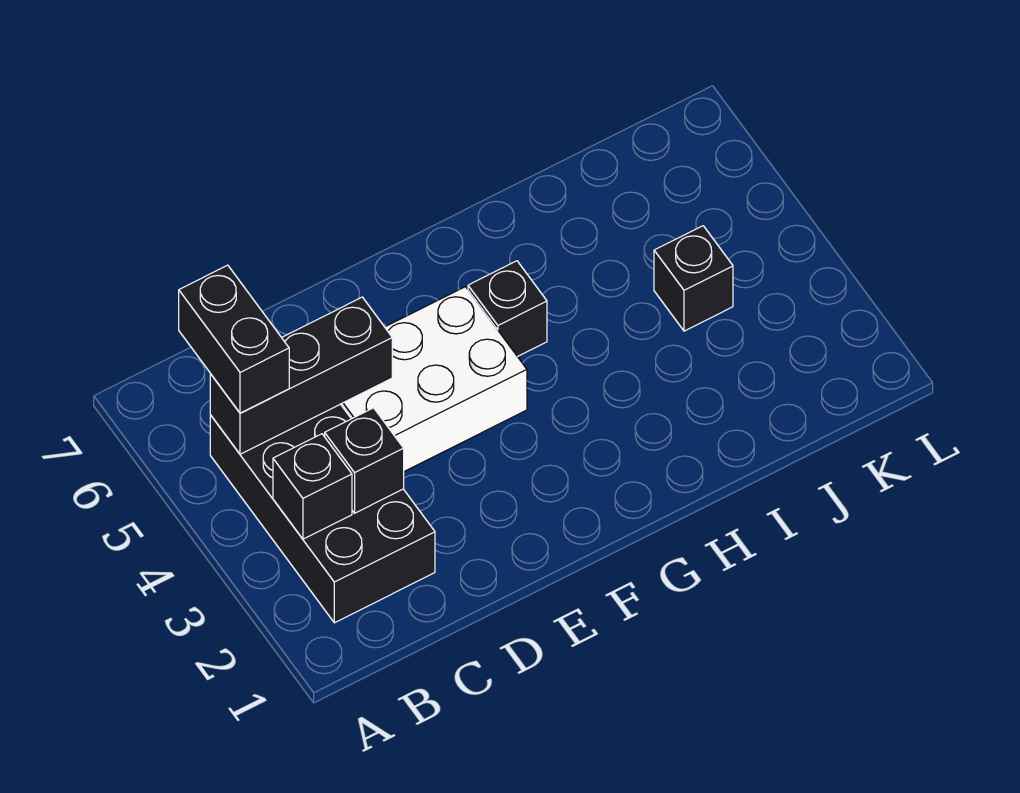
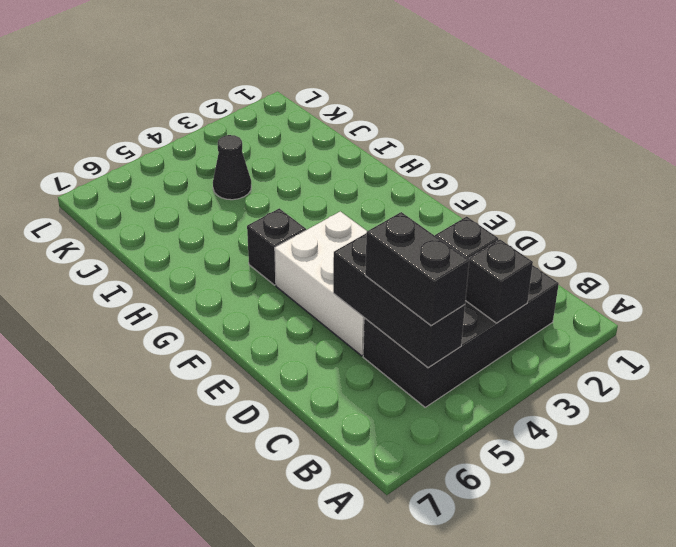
black 1x2 brick [179,265,289,413] -> black 1x2 brick turned to [365,212,469,325]
black 1x1 brick [654,226,733,331] -> black 1x1 cone [213,135,251,200]

